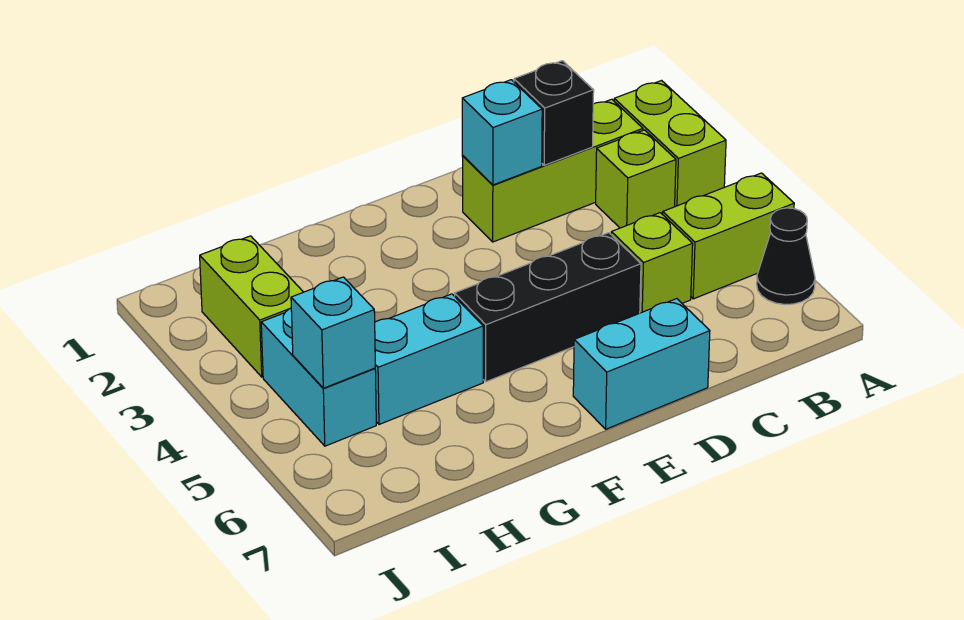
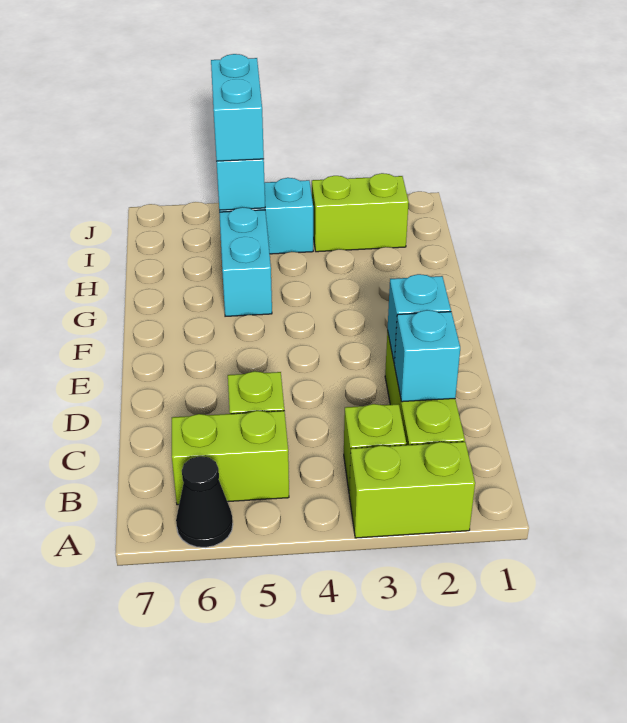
lime 1x2 brick [663,173,794,299] -> lime 1x2 brick turned to [172,411,289,505]
black 1x1 brick [514,61,594,165] -> cyan 1x1 brick [394,310,460,402]
black 1x3 brick [455,233,641,382] -> none
cyan 1x2 brick [573,299,710,429] -> cyan 1x2 brick moved to [211,54,264,161]

